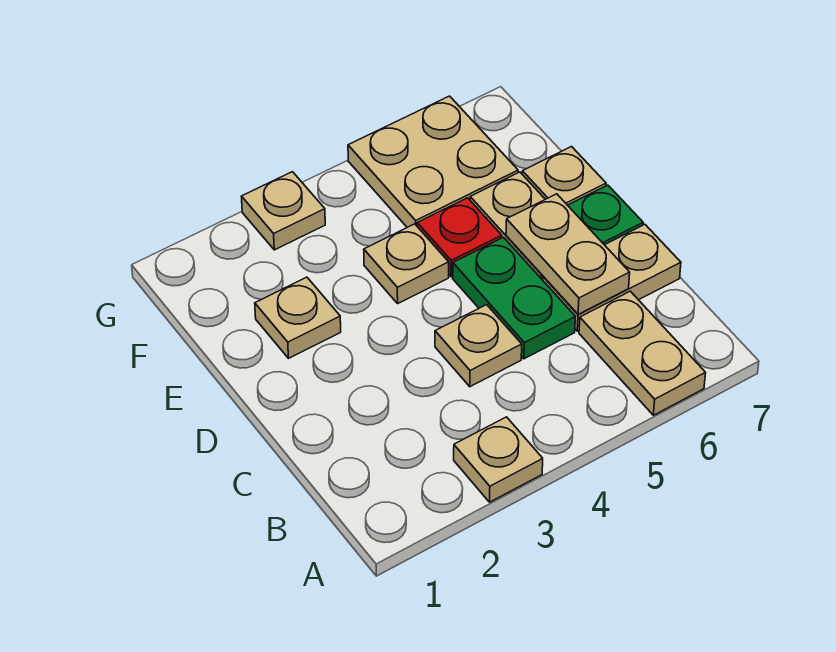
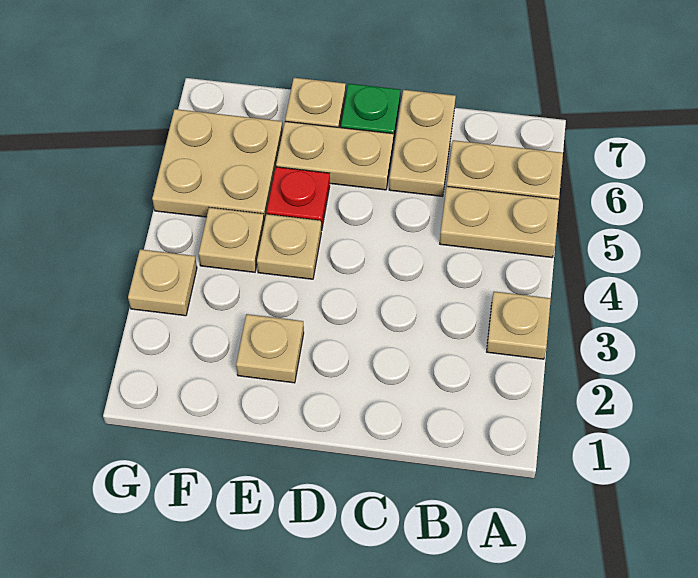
tan 1x1 plate [435,305,522,387] -> tan 1x1 plate moved to [199,208,264,272]
green 1x2 plate [453,237,575,359] -> none
tan 1x2 plate [506,194,630,314] -> tan 1x2 plate moved to [440,187,559,258]

